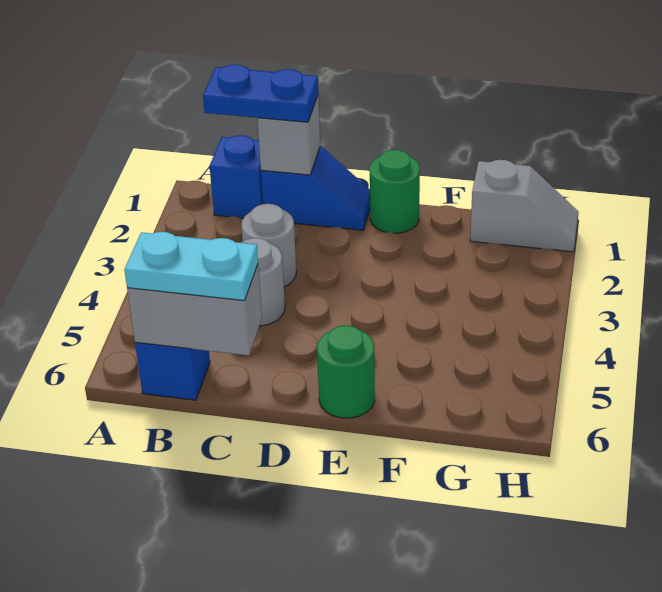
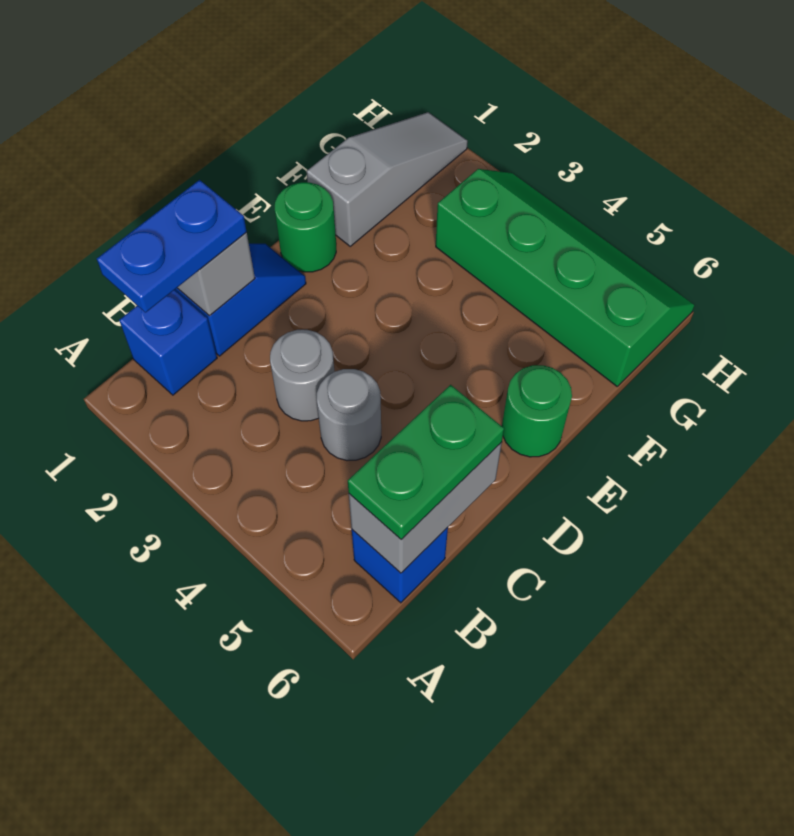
cyan 1x2 plate [124,232,258,301] -> green 1x2 plate [348,385,504,540]
grey 1x2 slope [470,160,579,252] -> grey 1x3 slope [307,112,468,246]
none -> green 2x4 slope [436,169,695,386]

